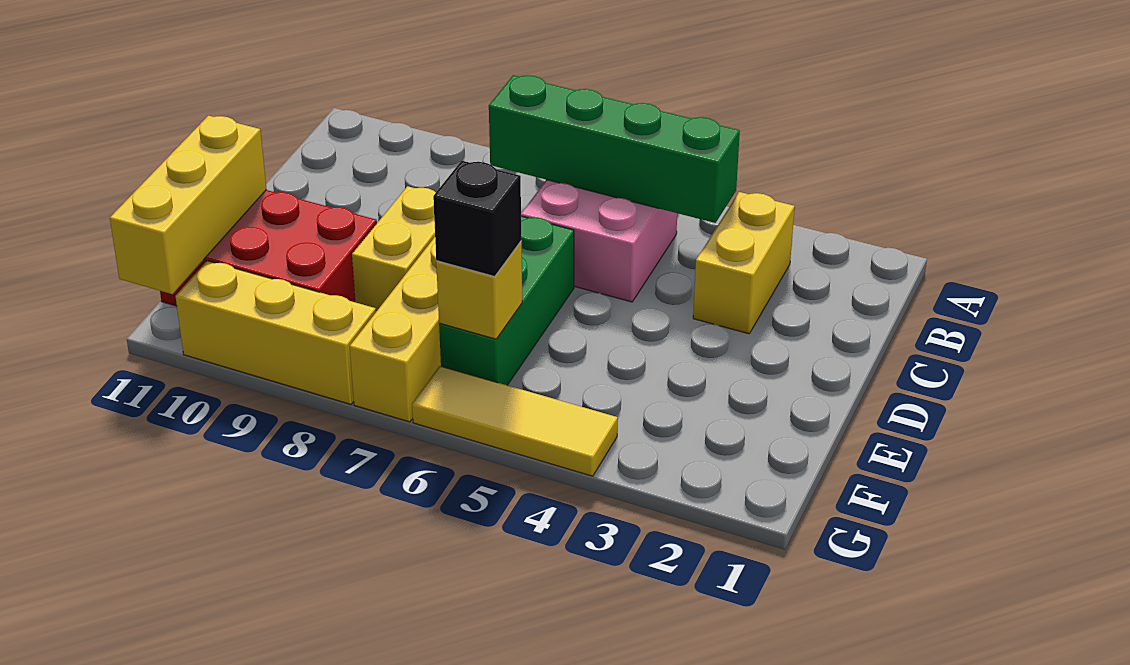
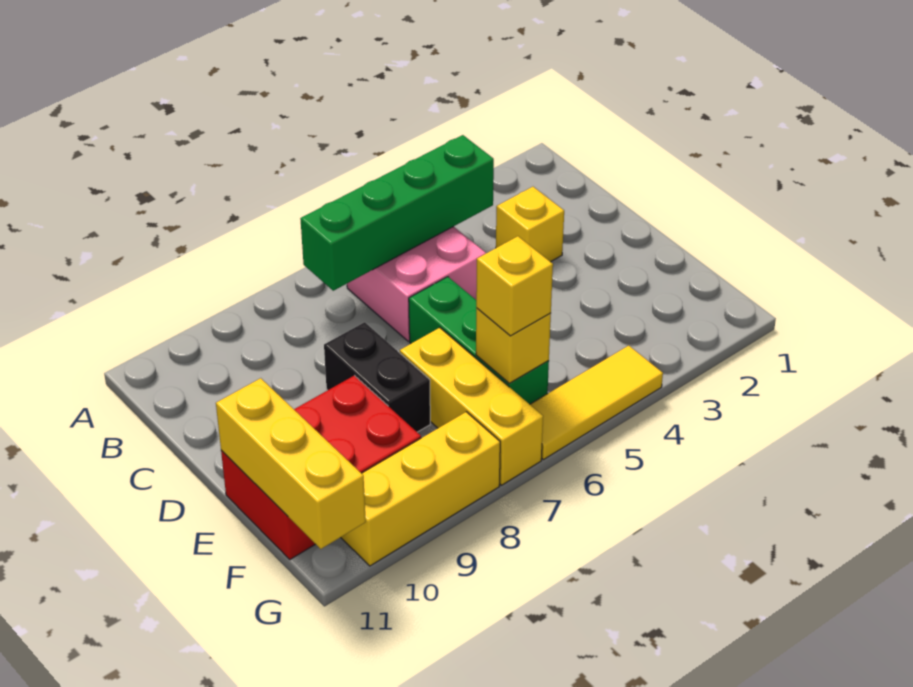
yellow 1x2 brick [693,192,795,334] -> yellow 1x1 brick [496,187,564,262]
yellow 1x2 brick [352,186,436,311] -> black 1x2 brick [324,322,430,432]
black 1x1 brick [433,161,521,276] -> yellow 1x1 brick [476,236,553,336]

